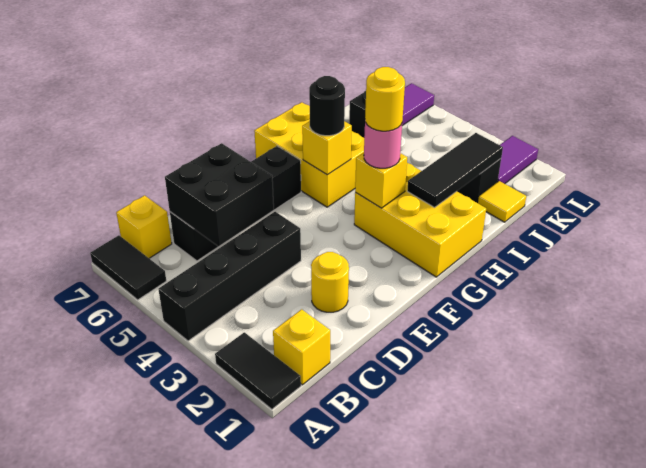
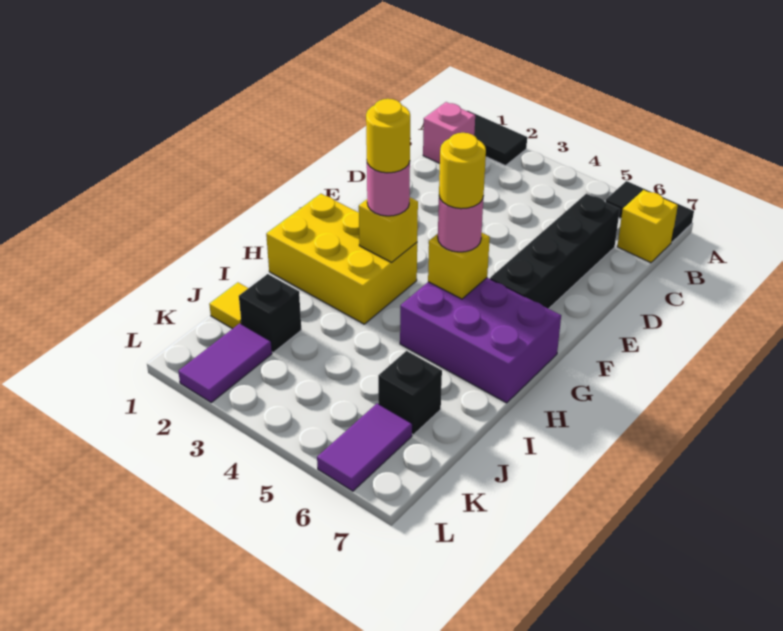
black 1x4 brick [158,212,301,341] -> none
yellow 1x1 brick [273,309,330,385] -> pink 1x1 brick [423,102,475,163]
black 2x2 brick [165,143,274,246] -> none
yellow 1x1 round brick [311,252,349,312] -> yellow 1x1 round brick moved to [439,133,486,209]
yellow 2x3 brick [254,102,364,207] -> purple 2x3 brick [400,278,561,403]
black 1x1 round brick [309,76,345,136] -> pink 1x1 round brick [438,197,483,252]
black 1x3 tile [407,133,503,207] -> none

